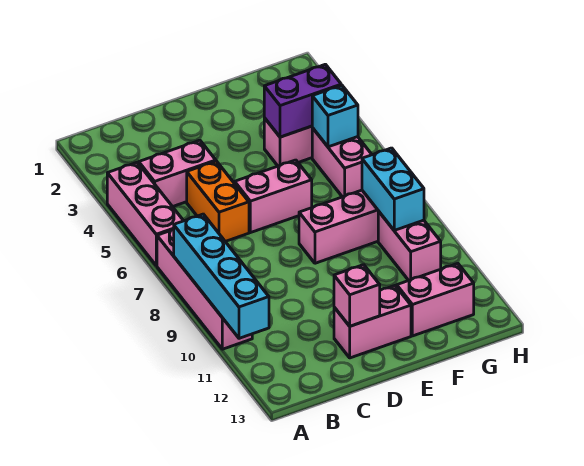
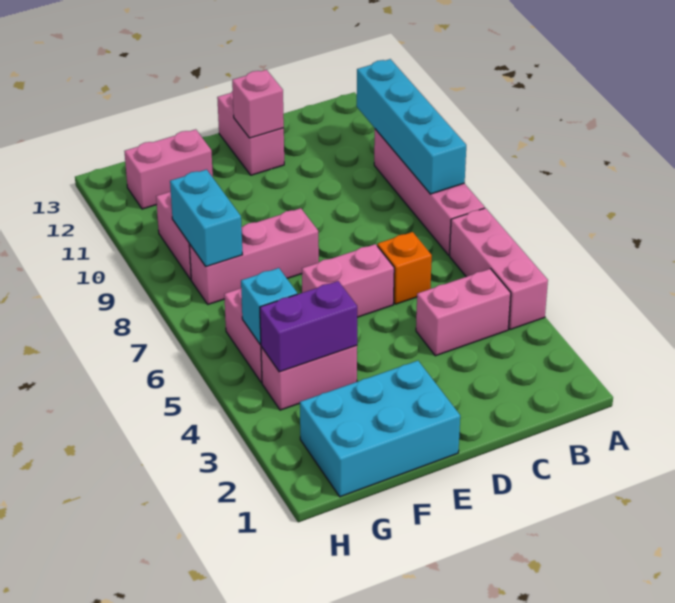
orange 1x2 brick [187,161,249,242] -> orange 1x1 brick [377,232,432,304]
pink 1x2 brick [334,286,411,358] -> pink 1x2 brick turned to [217,91,284,175]
none -> cyan 2x3 brick [300,361,460,497]

